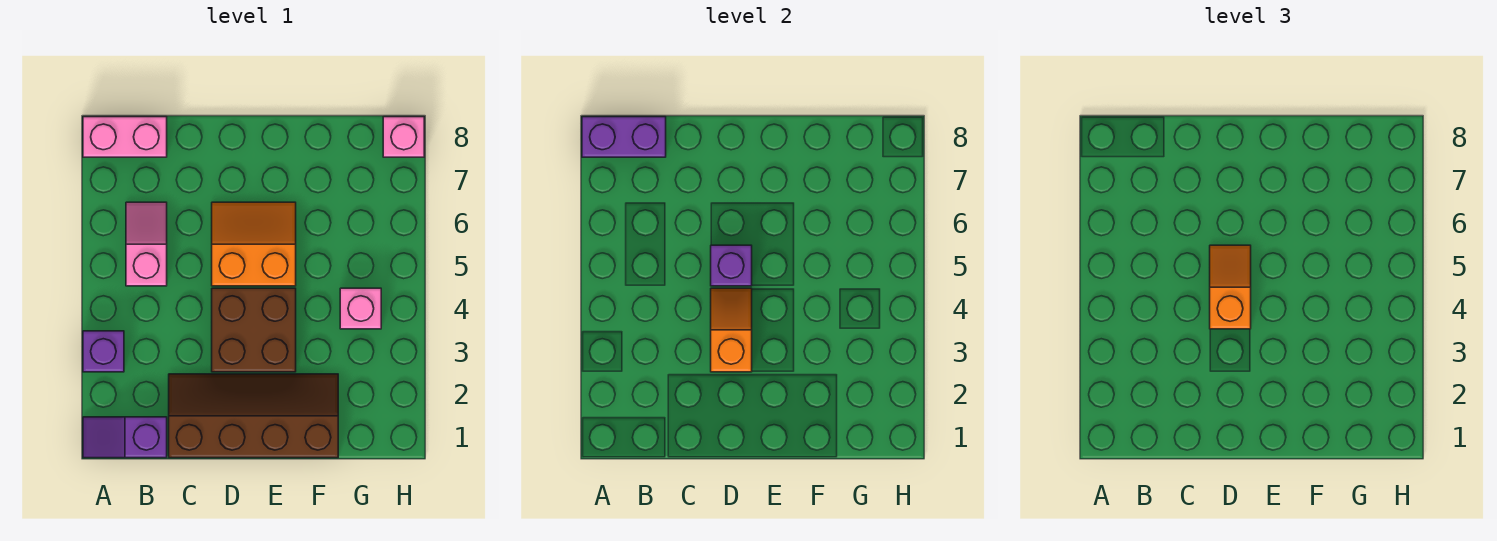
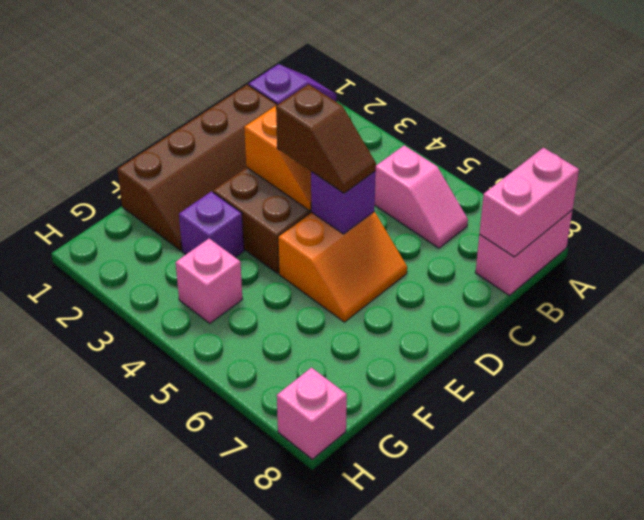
purple 1x1 brick [83,331,124,372] -> purple 1x1 brick moved to [179,191,244,257]
purple 1x2 brick [582,117,666,157] -> pink 1x2 brick [479,148,579,257]
orange 1x2 slope [1210,245,1251,329] -> brown 1x2 slope [276,84,376,193]

